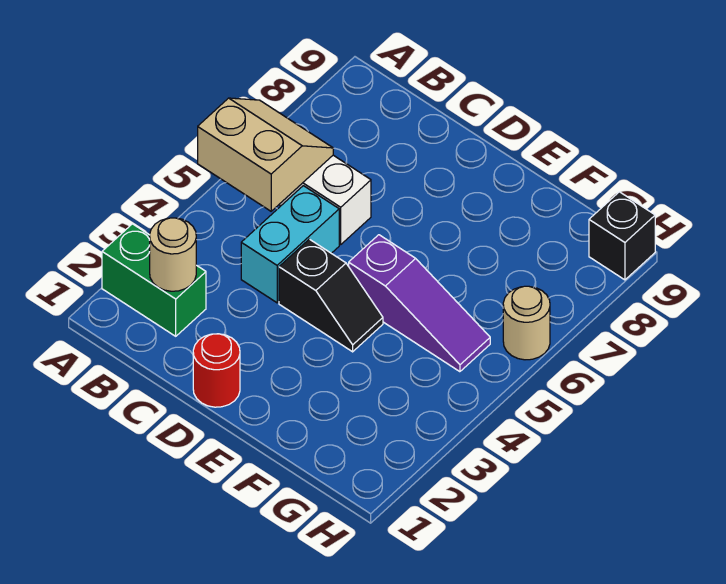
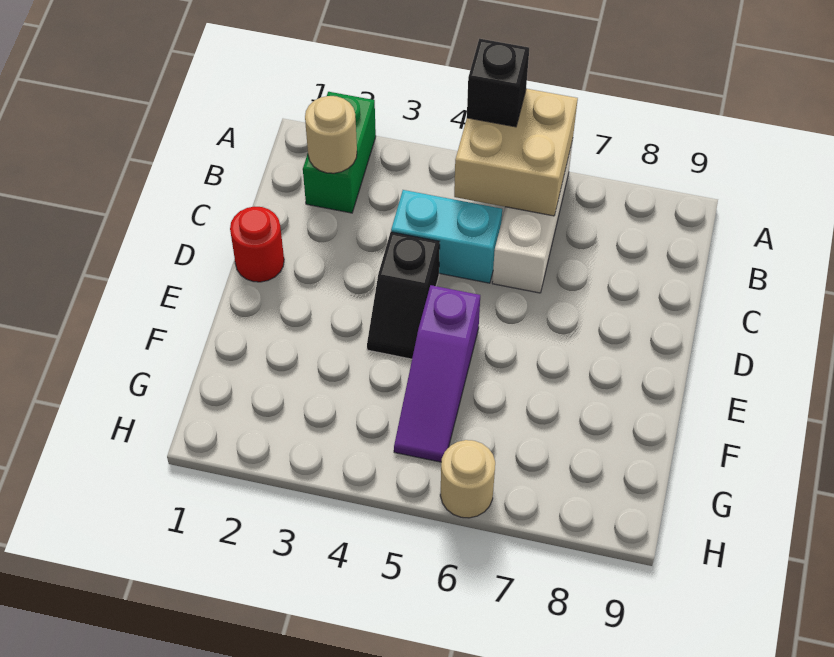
tan 2x2 slope [198,98,333,211] -> tan 2x2 brick [454,89,578,216]
black 1x1 brick [589,192,655,280] -> black 1x1 brick moved to [467,39,529,127]

